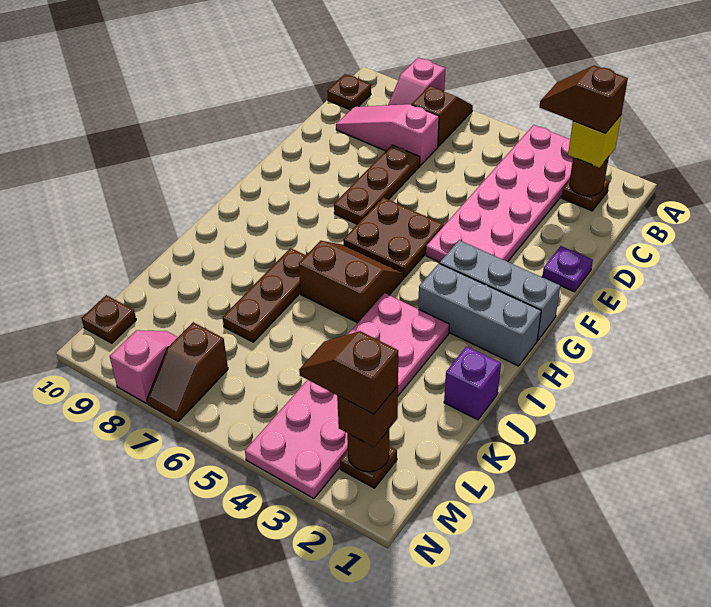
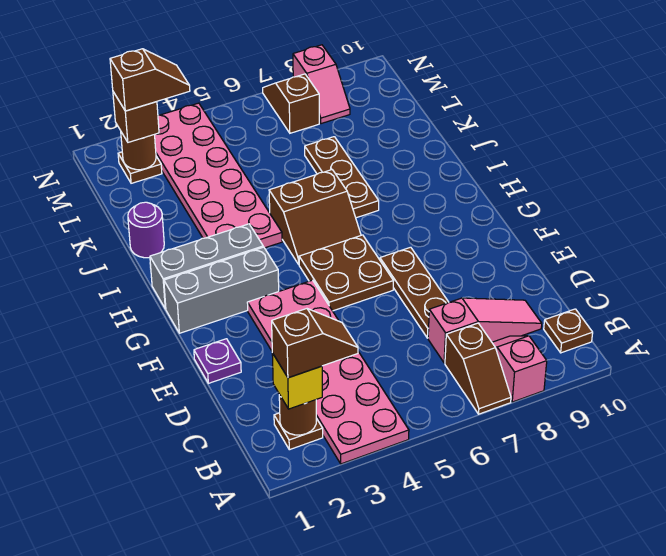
purple 1x1 brick [444,346,501,420] -> purple 1x1 round brick [128,202,164,258]
brown 1x1 plate [81,295,136,343] -> none

